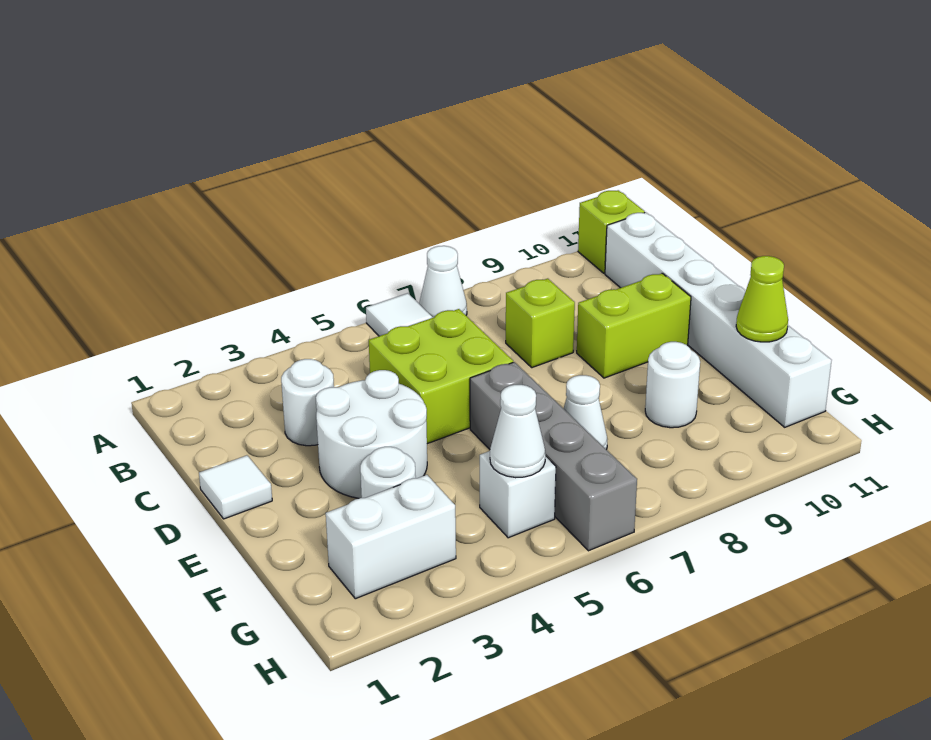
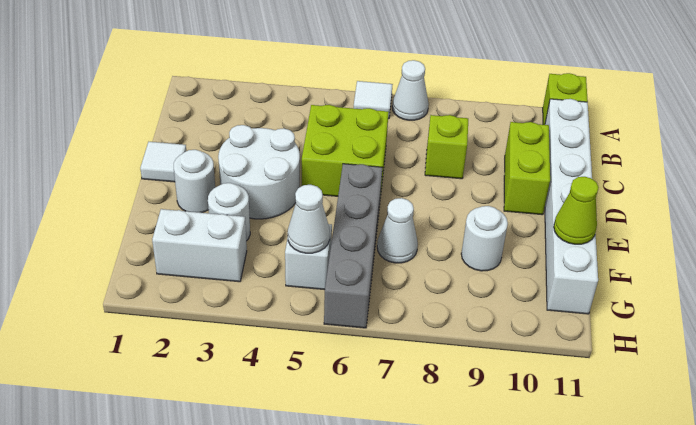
white 1x1 round brick [281,359,334,446] -> white 1x1 round brick moved to [174,150,215,213]
lime 1x2 brick [577,273,691,378] -> lime 1x2 brick turned to [504,122,550,215]

